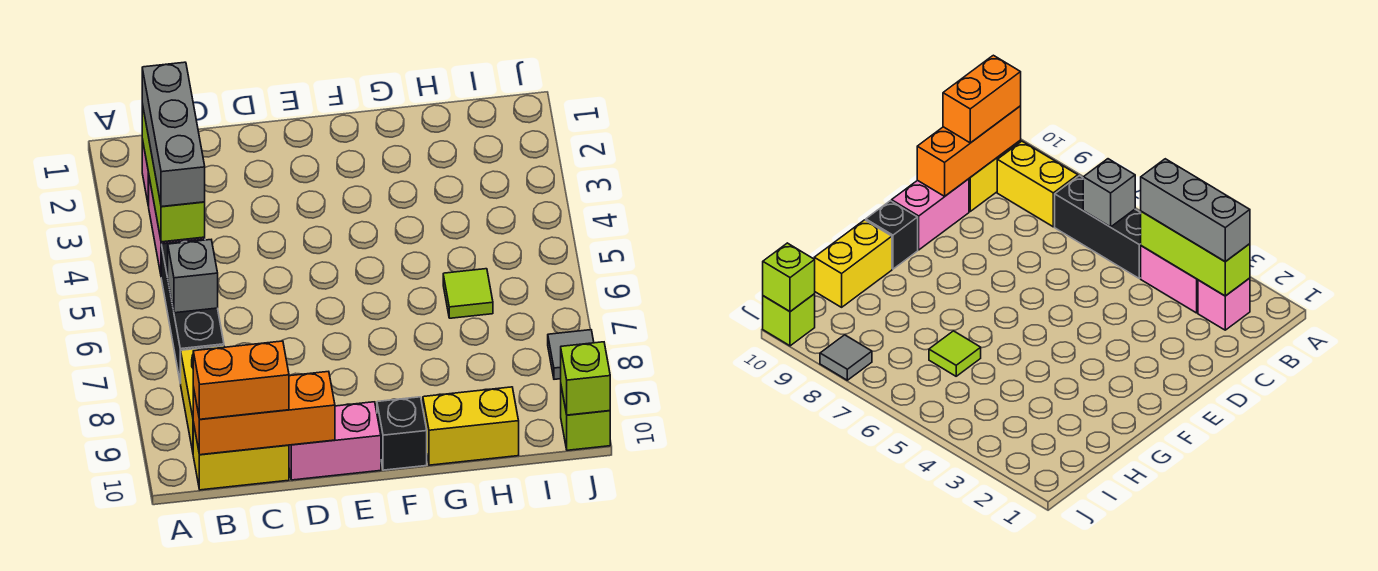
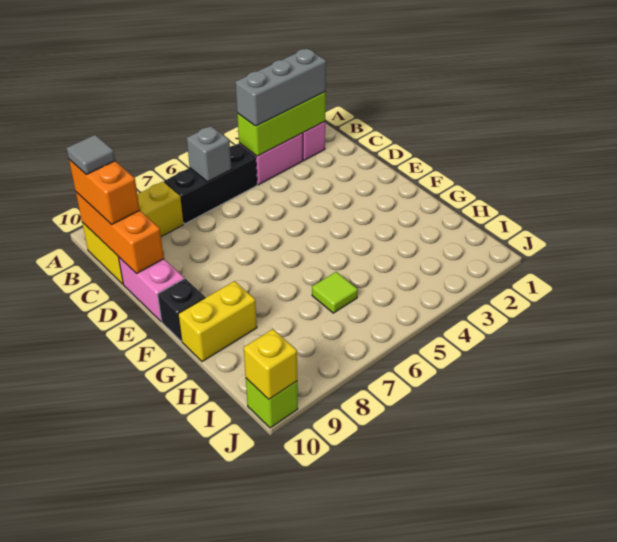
yellow 1x2 brick [423,387,519,465] -> yellow 1x2 brick turned to [178,281,257,362]
grey 1x1 tile [548,330,594,379] -> grey 1x1 tile moved to [67,135,115,174]
lime 1x1 brick [561,342,610,415] -> yellow 1x1 brick [244,329,297,399]

